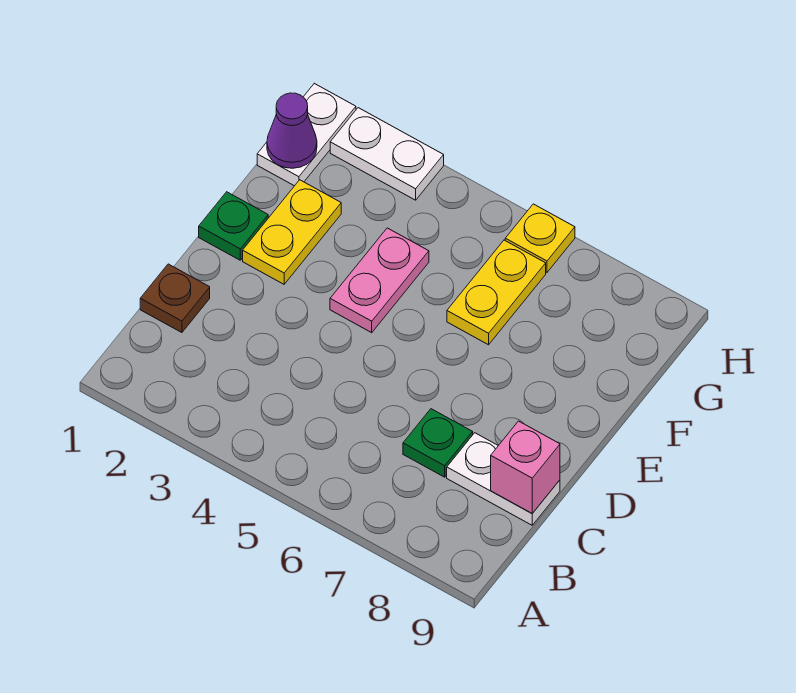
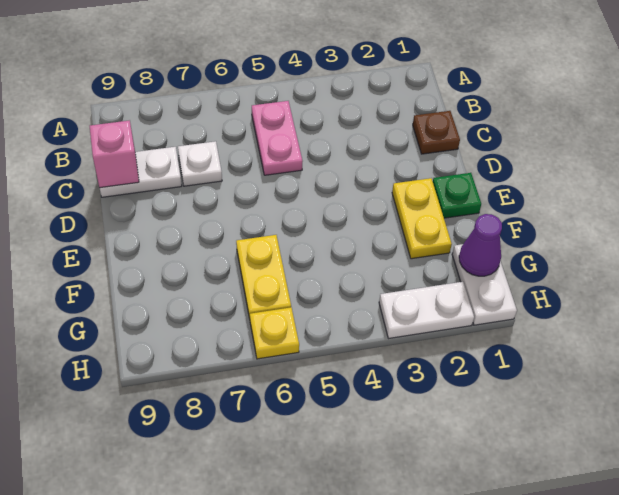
green 1x1 plate [403,409,473,477] -> white 1x1 plate [178,141,222,186]
pink 1x2 plate [330,228,429,333] -> pink 1x2 plate moved to [252,101,303,175]

